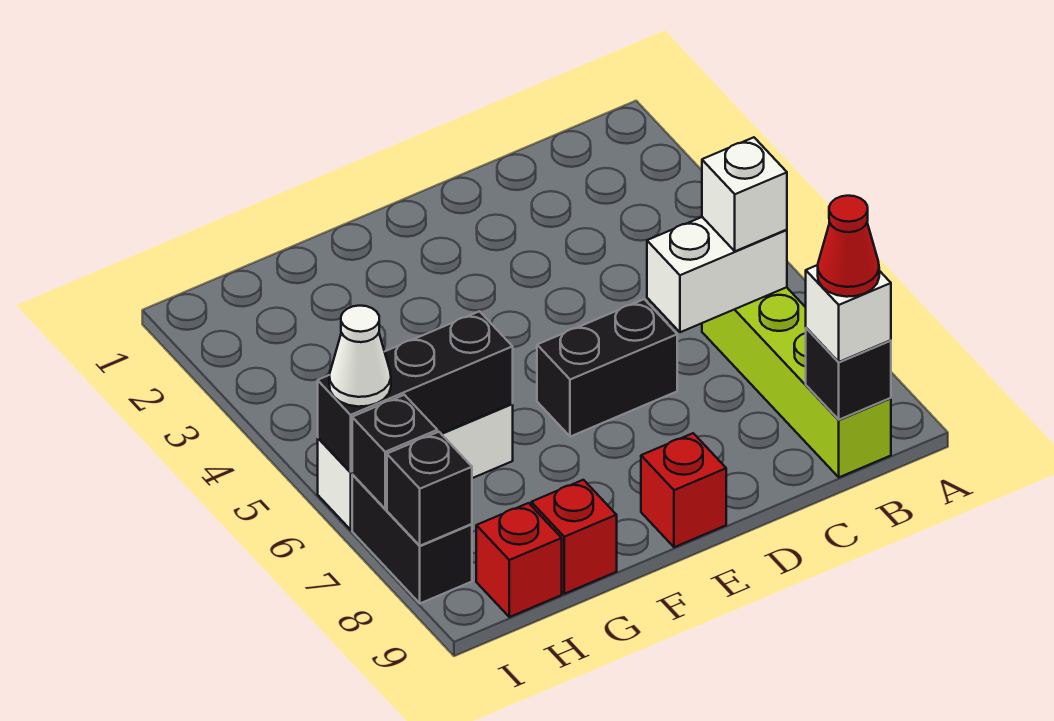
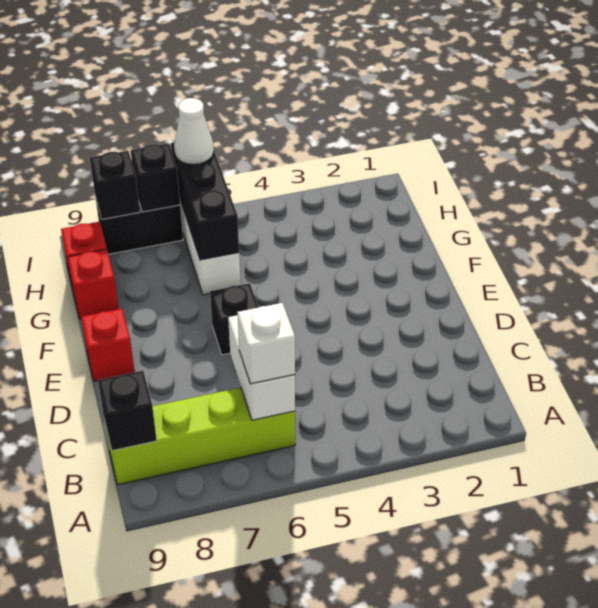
white 1x1 brick [806,265,891,362] -> none
red 1x1 cone [818,196,879,297] -> none
black 1x2 brick [537,299,677,437] -> black 1x1 brick [210,283,259,355]

